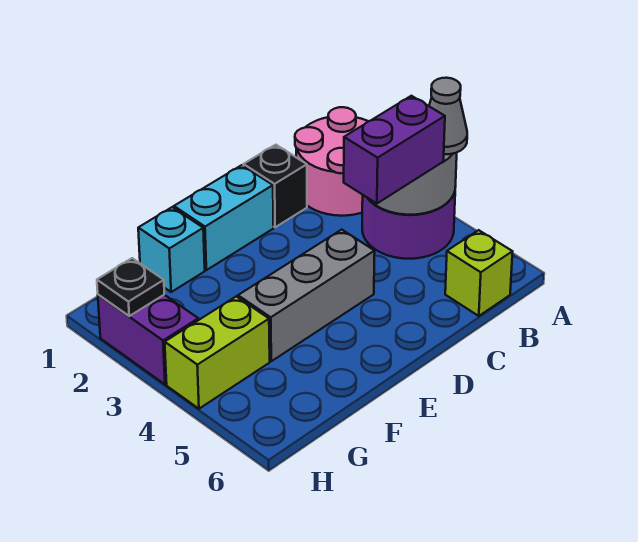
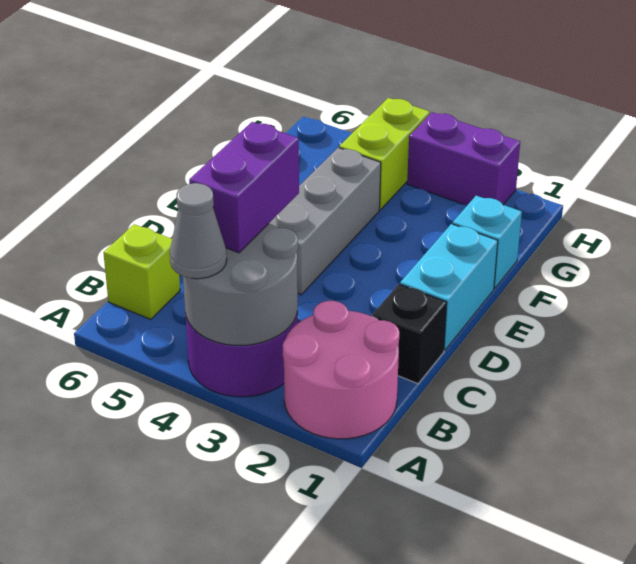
black 1x1 plate [97,258,164,316] -> none

